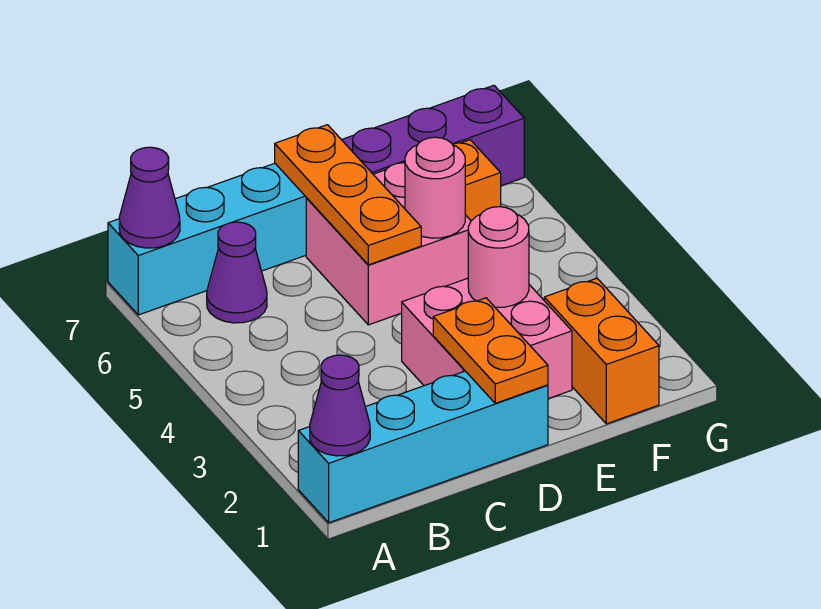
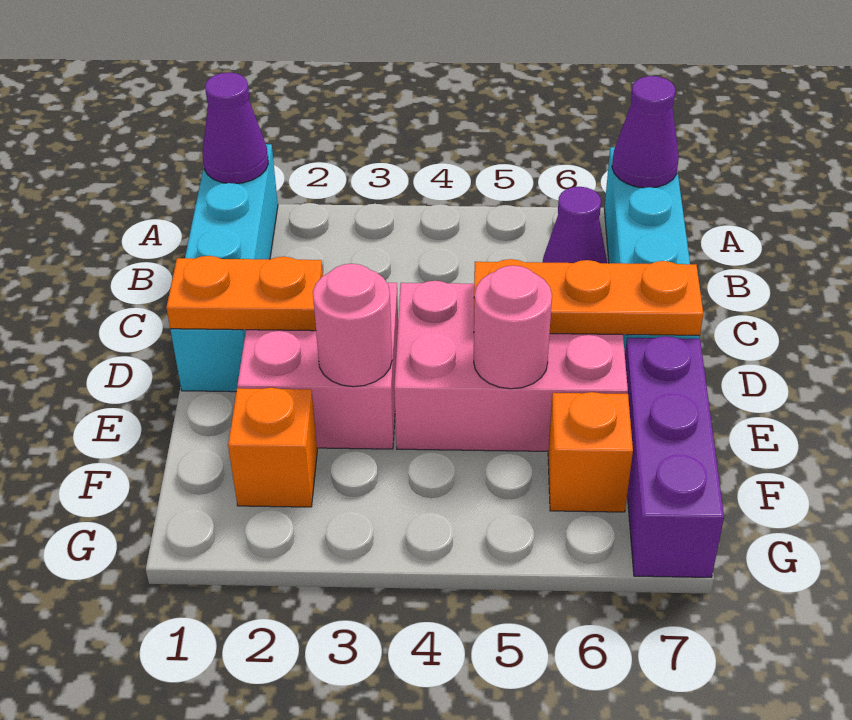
pink 2x2 brick [306,163,471,325] -> pink 2x3 brick [394,281,628,451]
orange 1x2 brick [544,278,659,424] -> orange 1x1 brick [228,388,317,507]

